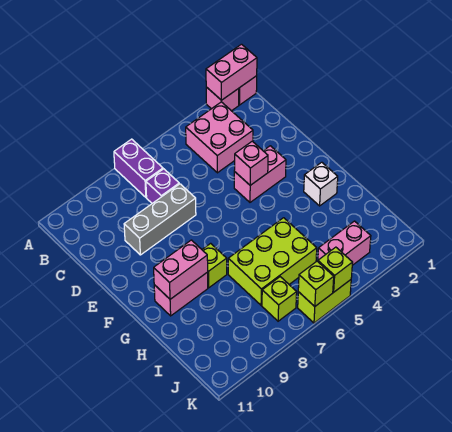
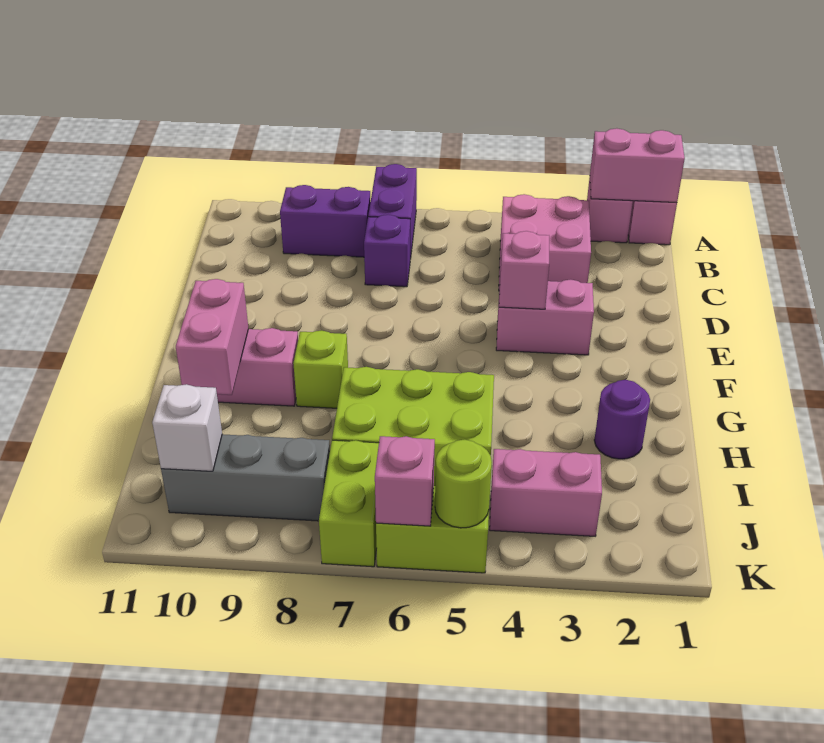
none -> purple 1x2 brick [280,185,370,257]
grey 1x3 brick [124,184,196,255] -> grey 1x3 brick moved to [161,434,330,521]
white 1x1 brick [304,162,338,206] -> white 1x1 brick moved to [152,384,222,471]
pink 1x2 brick [154,240,208,299] -> pink 1x2 brick turned to [176,279,248,395]
none -> purple 1x1 round brick [594,380,650,459]
lime 1x1 brick [262,277,297,321] -> lime 1x2 brick [319,440,379,567]
lime 1x1 brick [318,247,353,292] -> lime 1x1 round brick [435,440,492,528]
lime 1x1 brick [298,261,334,306] -> pink 1x1 brick [375,436,435,526]

